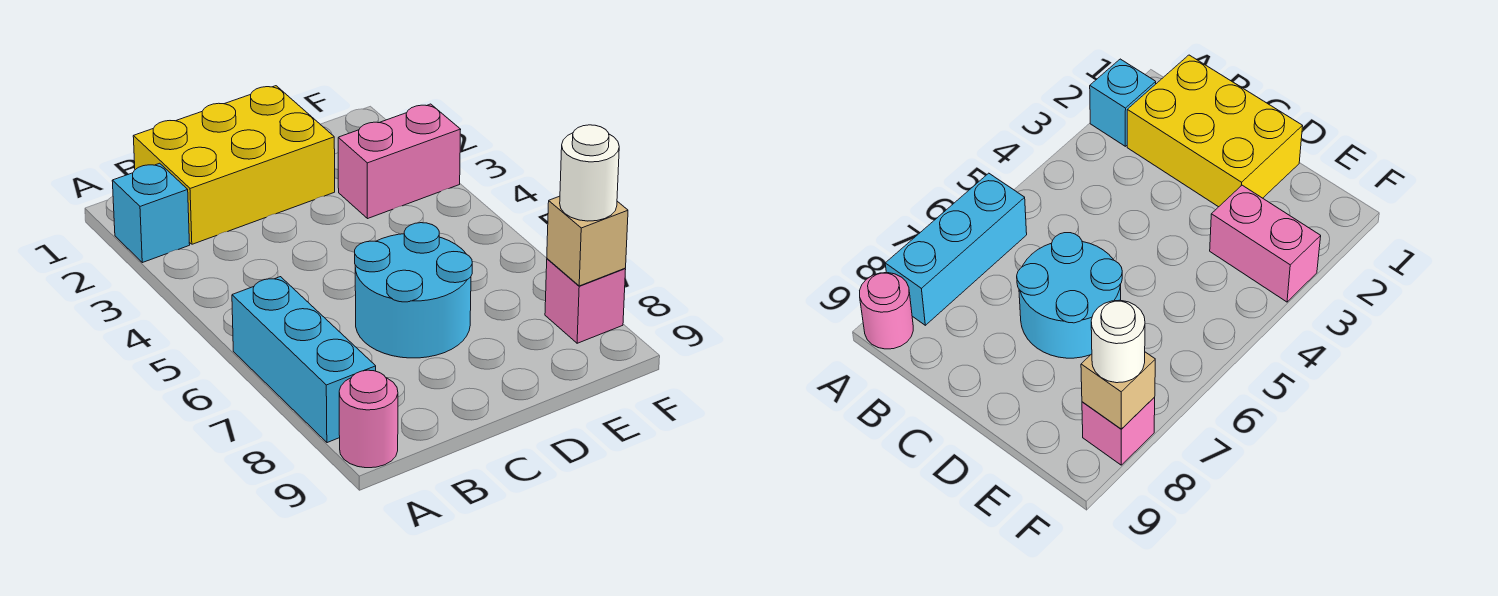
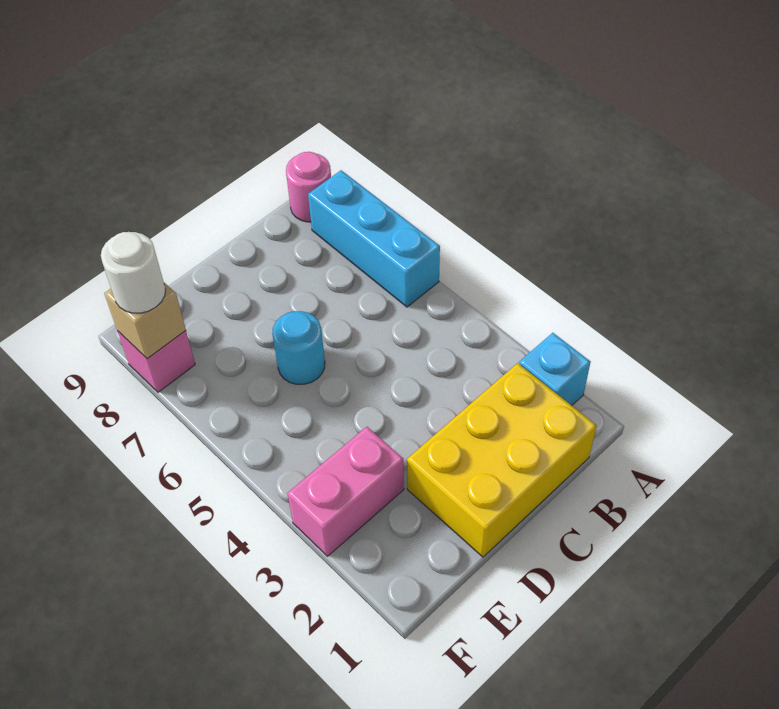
cyan 2x2 round brick [355,223,472,358] -> cyan 1x1 round brick [272,311,325,384]

